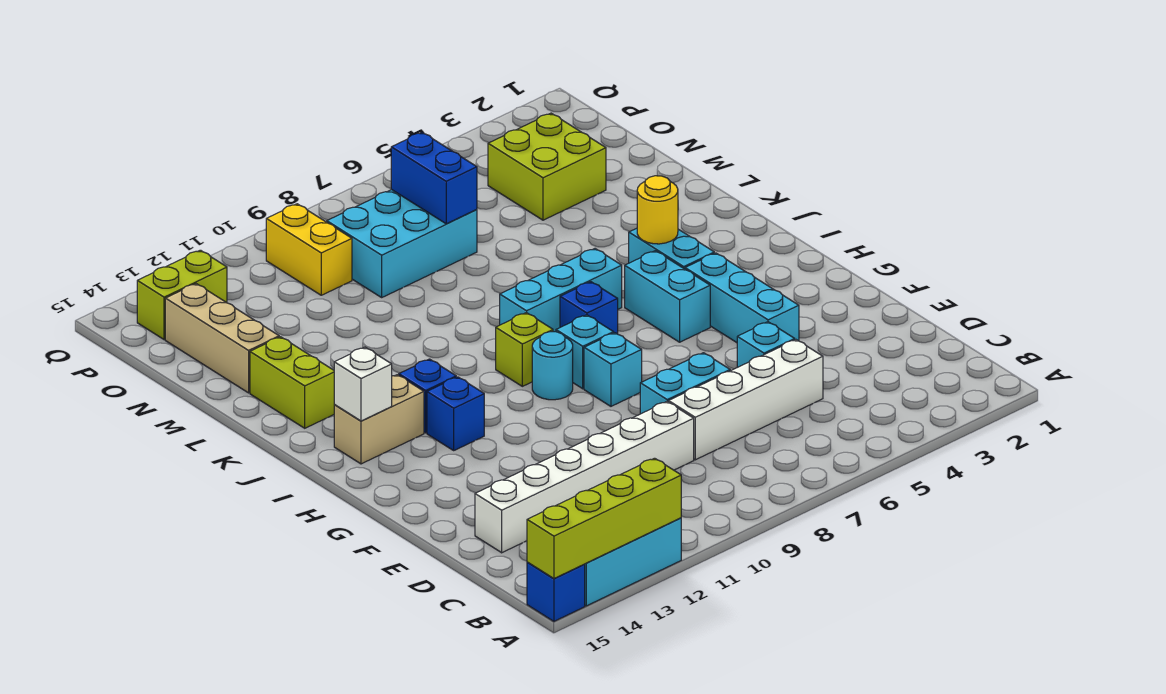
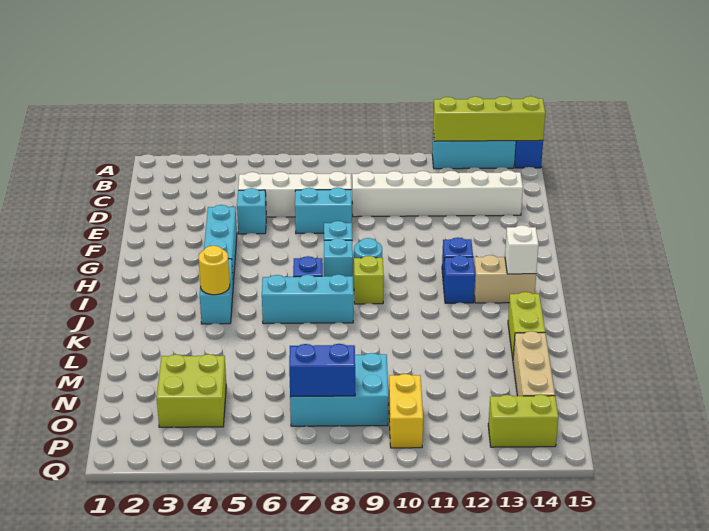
cyan 1x2 brick [625,251,710,342] -> none
blue 1x2 brick [391,132,477,224] -> blue 1x2 brick turned to [289,344,355,397]

